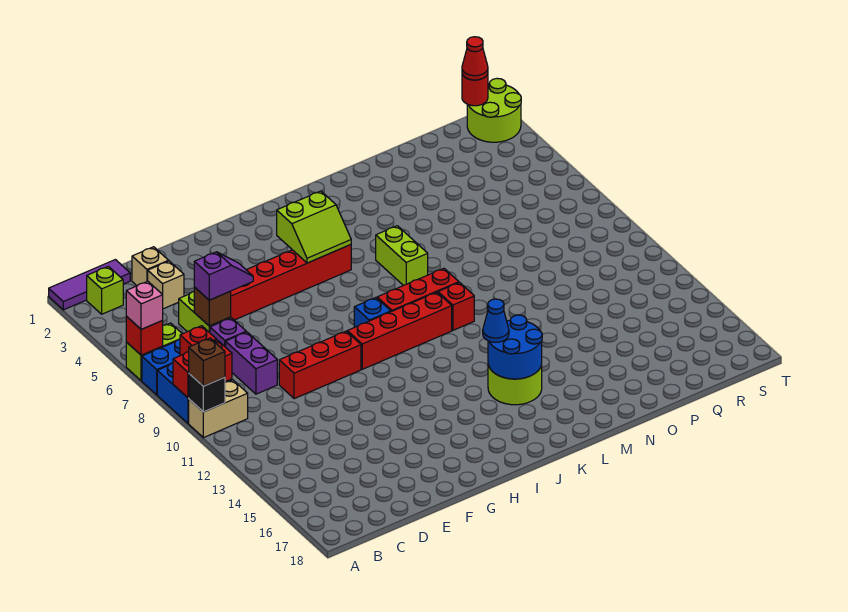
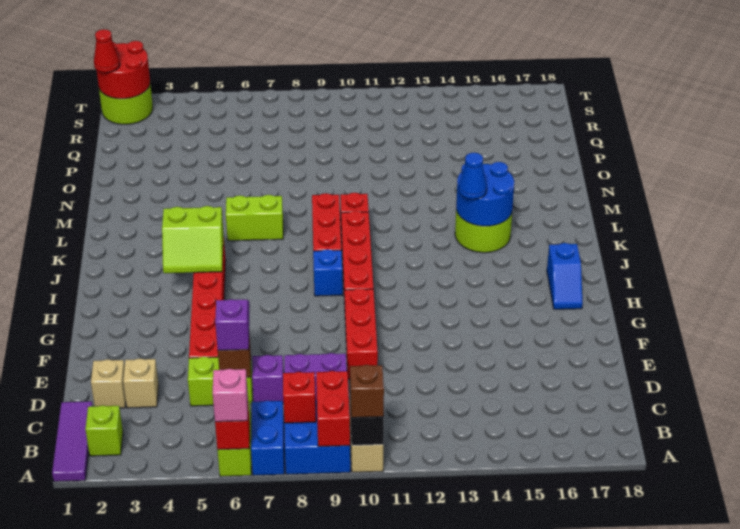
none -> blue 1x2 slope [547,243,583,309]
lime 2x2 slope [277,191,351,263] -> lime 2x2 slope turned to [162,206,224,273]
red 1x1 round brick [462,74,488,106] -> red 2x2 round brick [97,41,150,99]

